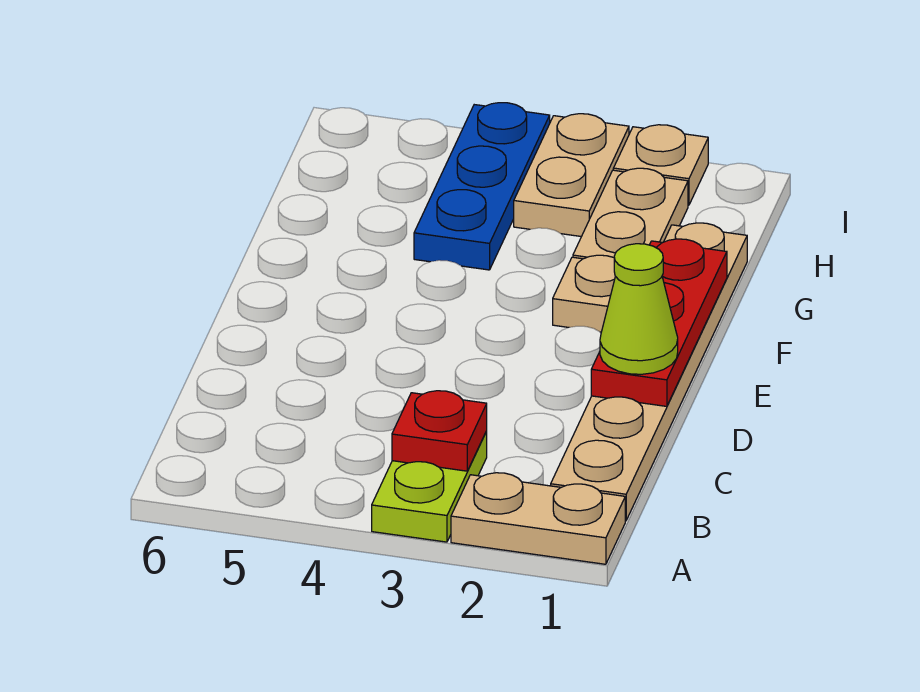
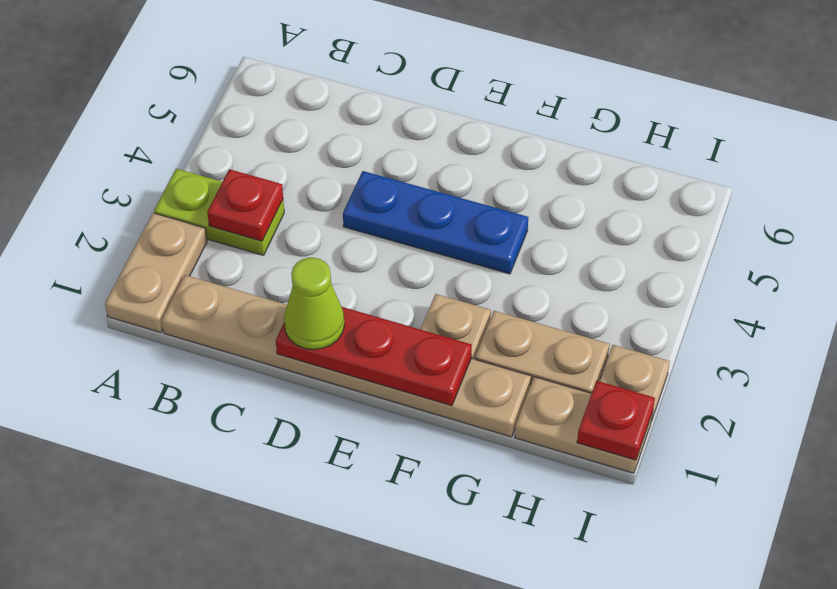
blue 1x3 plate [414,103,550,270] -> blue 1x3 plate moved to [343,171,528,274]
tan 1x2 plate [514,114,629,237] -> tan 1x2 plate moved to [515,377,652,473]
none -> red 1x1 plate [577,381,655,460]

